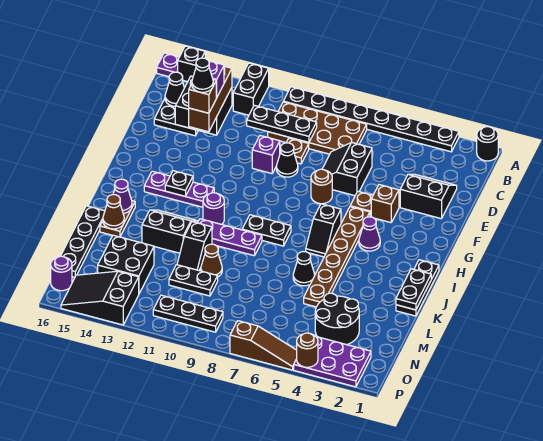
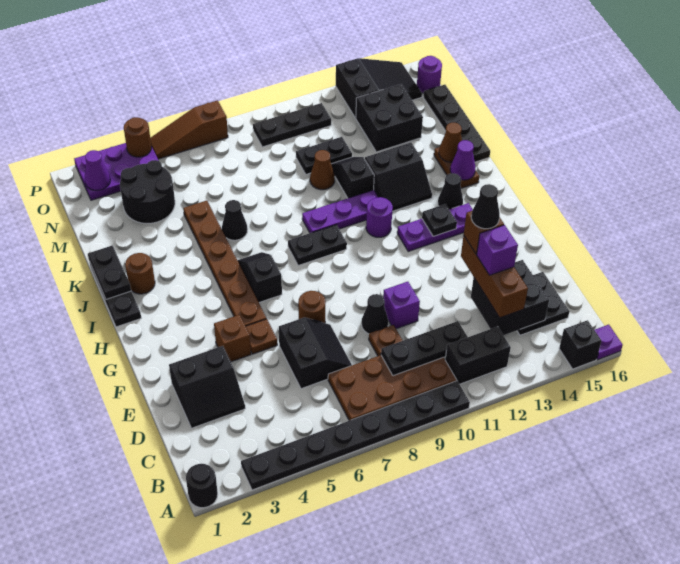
black 1x2 brick [233,63,269,115] -> black 1x2 brick turned to [445,327,511,384]
black 1x1 cone [165,72,184,106] -> black 1x1 cone moved to [438,173,463,209]
purple 1x1 cone [359,217,380,251] -> purple 1x1 cone moved to [85,150,110,191]
none -> brown 1x1 round brick [125,253,155,294]

